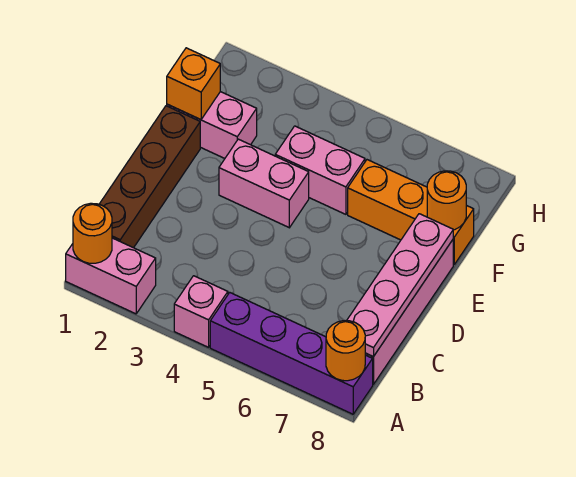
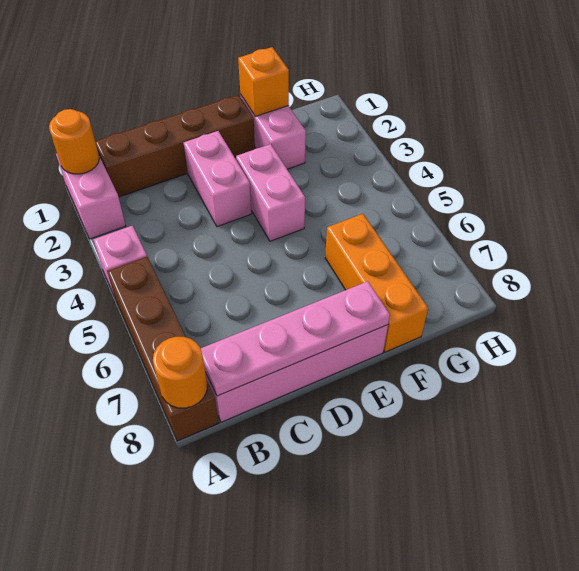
purple 1x4 brick [210,293,373,414] -> brown 1x4 brick [107,257,219,441]
pink 1x2 brick [275,126,365,214] -> pink 1x2 brick moved to [184,131,252,227]
orange 1x1 round brick [427,171,466,230] -> none

